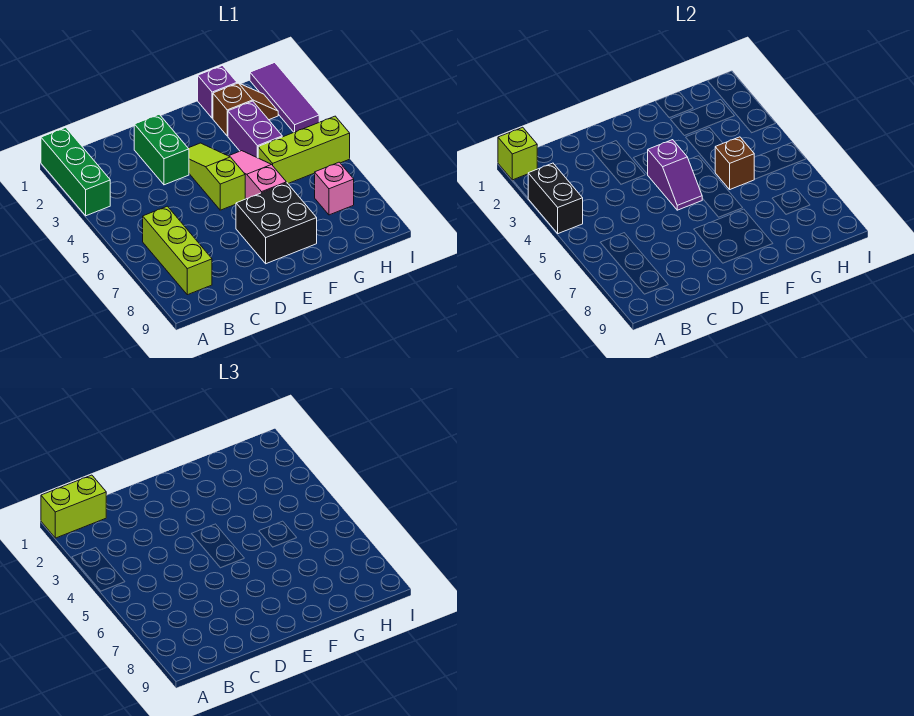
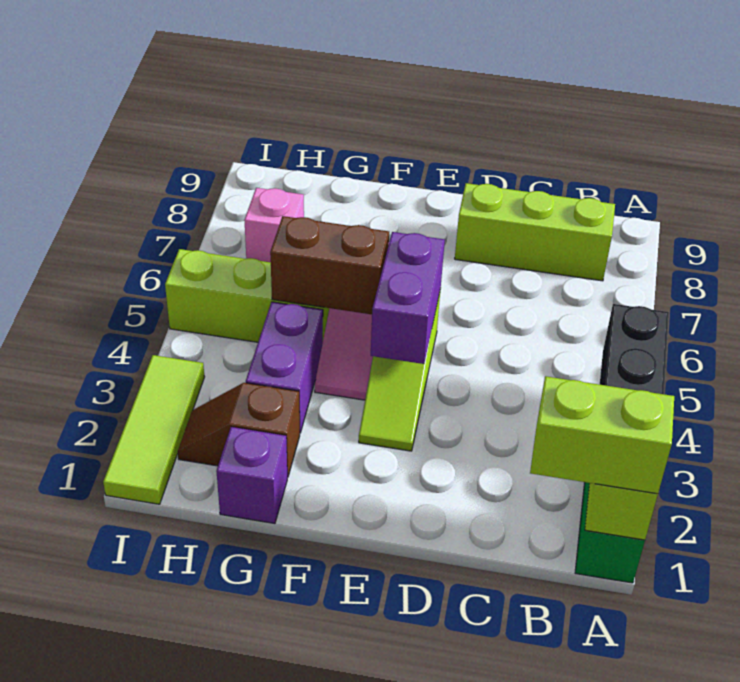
lime 1x3 brick [143,206,212,295] -> lime 1x3 brick turned to [455,183,615,281]
green 1x2 brick [134,114,189,185] -> none
purple 1x2 slope [648,140,702,210] -> purple 1x2 brick [371,232,445,364]
black 2x2 brick [236,183,317,264] -> none
brown 1x1 brick [715,137,754,189] -> brown 1x2 brick [270,216,389,314]
purple 1x3 tile [250,63,319,132] -> lime 1x3 tile [103,355,204,504]

